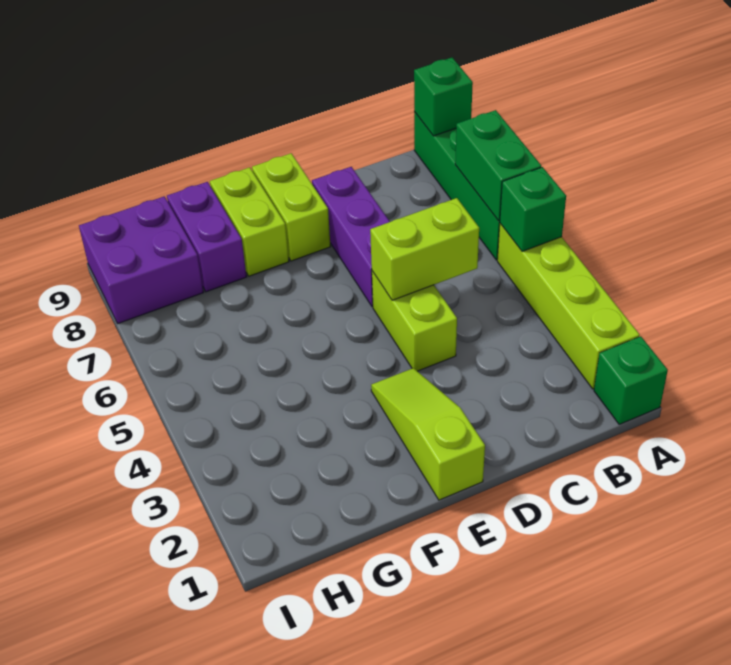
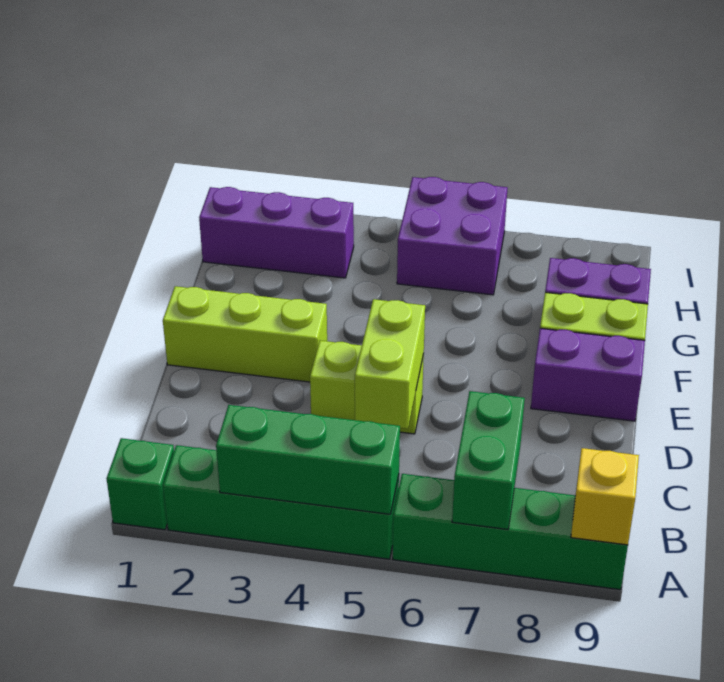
lime 1x4 brick [497,224,640,389] -> green 1x4 brick [163,445,399,559]
green 1x1 brick [500,167,566,251] -> green 1x3 brick [216,405,400,514]
green 1x2 brick [455,110,541,221] -> green 1x2 brick turned to [452,391,525,529]
green 1x1 brick [414,58,473,136] -> yellow 1x1 brick [571,448,639,545]
purple 1x3 brick [312,167,390,307] -> purple 1x3 brick moved to [199,187,354,278]
lime 1x3 slope [371,368,485,500] -> lime 1x3 brick [163,286,327,382]
lime 1x2 brick [252,153,331,261] -> purple 1x2 brick [531,328,645,421]
purple 2x2 brick [79,196,204,323] -> purple 2x2 brick moved to [397,177,508,295]

